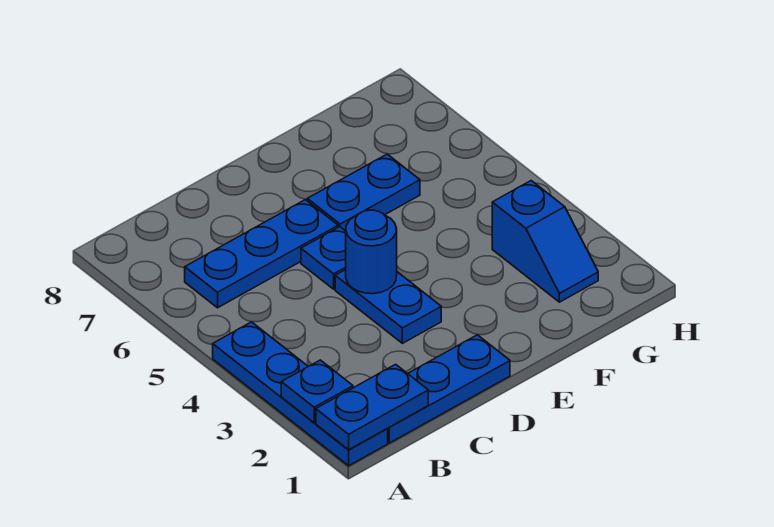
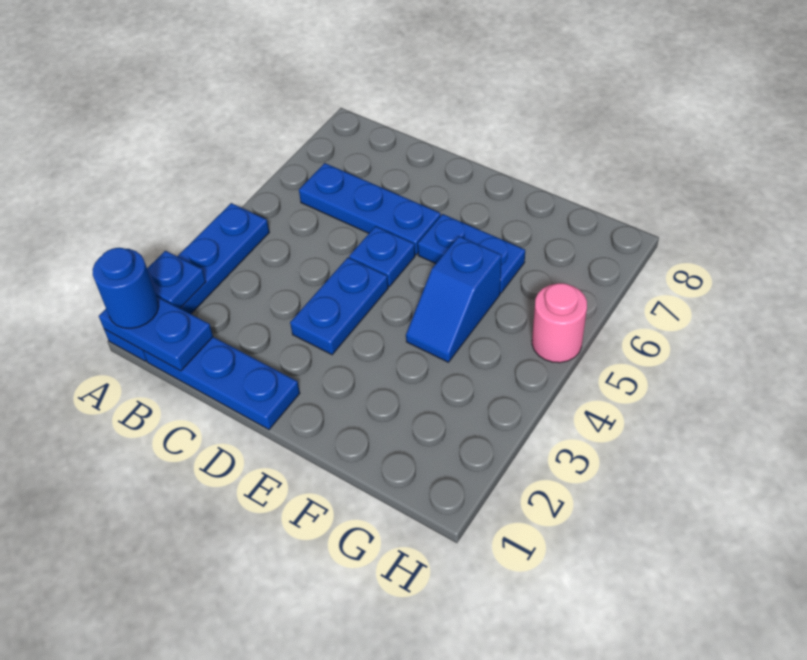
blue 1x1 round brick [346,210,397,294] -> blue 1x1 round brick moved to [93,248,159,328]
blue 1x2 slope [492,181,598,302] -> blue 1x2 slope moved to [406,236,502,362]
none -> pink 1x1 round brick [532,283,587,363]

